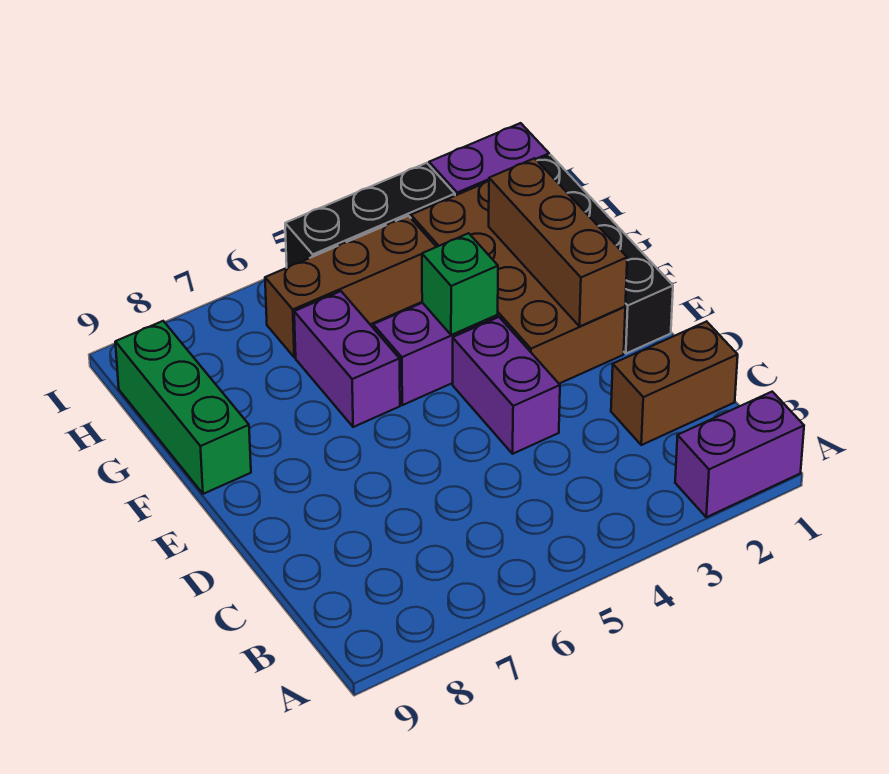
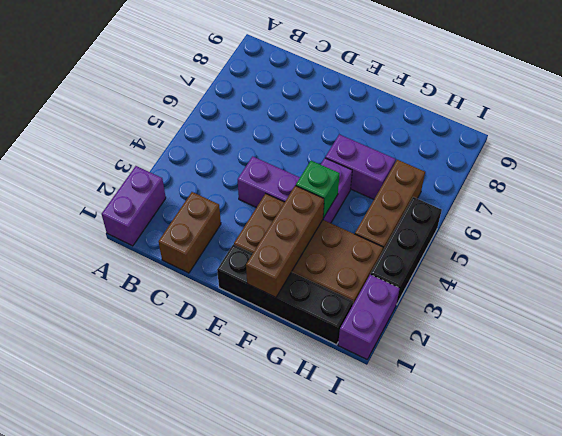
brown 1x3 brick [489,158,627,326] -> brown 1x3 brick turned to [246,186,324,298]
green 1x3 brick [115,321,251,494] -> none

